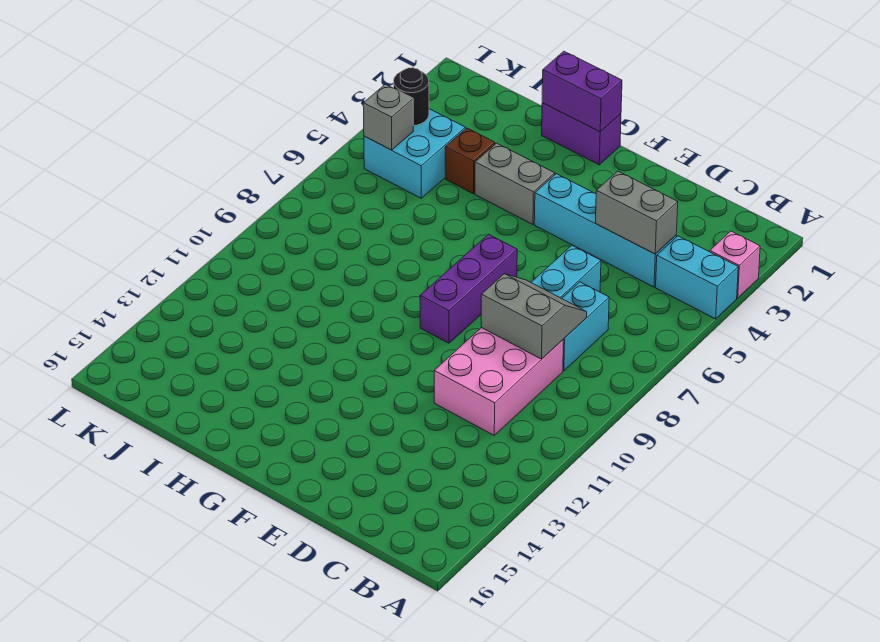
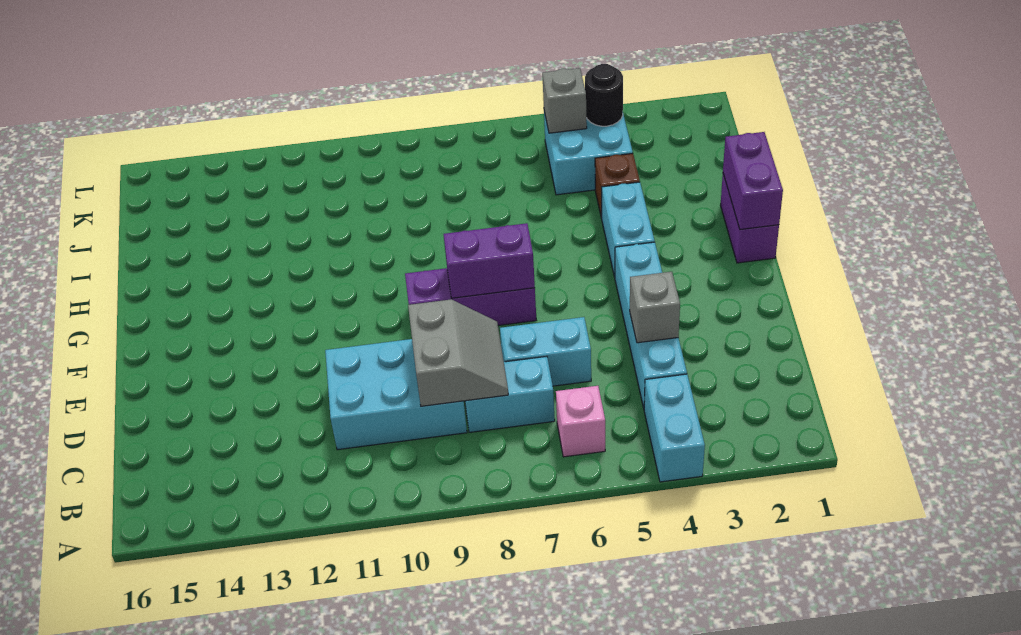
pink 1x1 brick [710,231,760,298] -> pink 1x1 brick moved to [556,386,605,457]
grey 1x2 brick [596,171,678,254] -> grey 1x1 brick [630,272,680,343]
pink 2x3 brick [434,328,563,435] -> cyan 2x3 brick [325,339,467,450]
none -> purple 1x2 brick [444,223,535,298]
grey 1x2 brick [475,143,555,224] -> cyan 1x2 brick [602,182,655,277]

